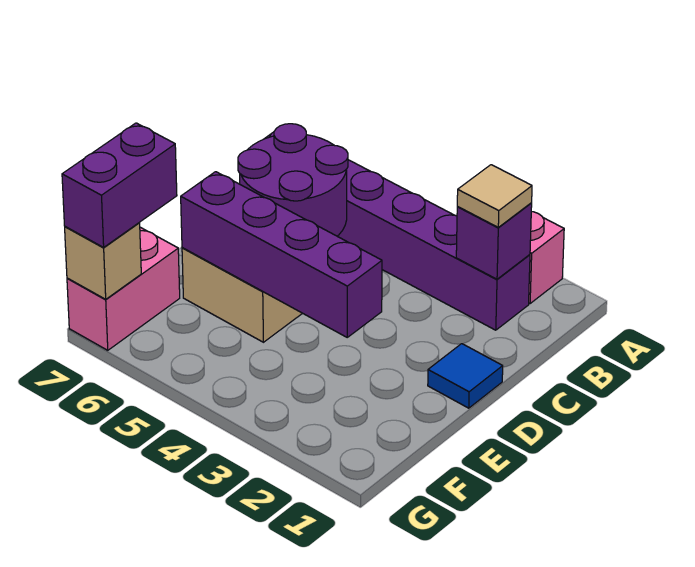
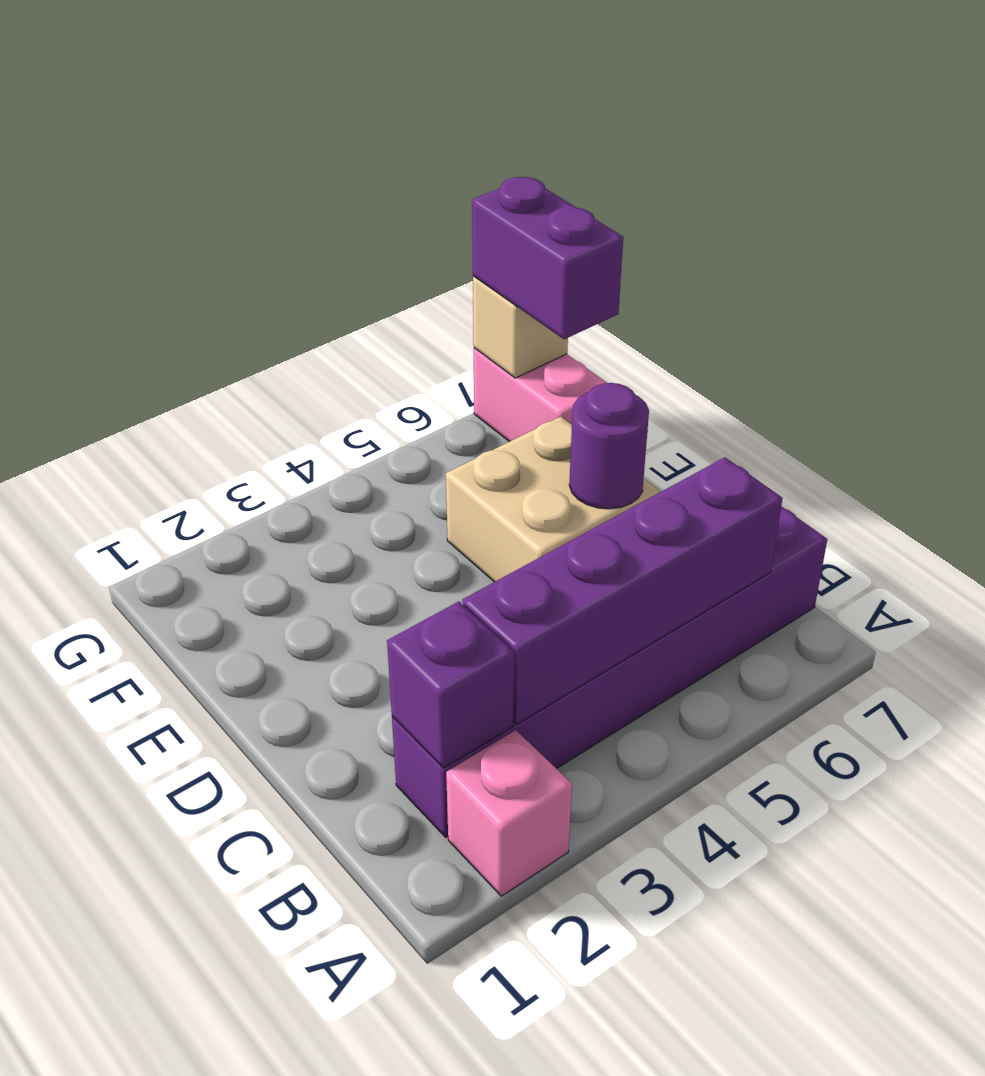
tan 1x1 tile [457,165,532,227] -> none
purple 2x2 round brick [238,124,348,236] -> purple 1x1 round brick [569,383,649,509]
blue 1x1 tile [428,344,503,408] -> none
purple 1x4 brick [181,172,382,337] -> purple 1x4 brick moved to [462,457,783,724]

